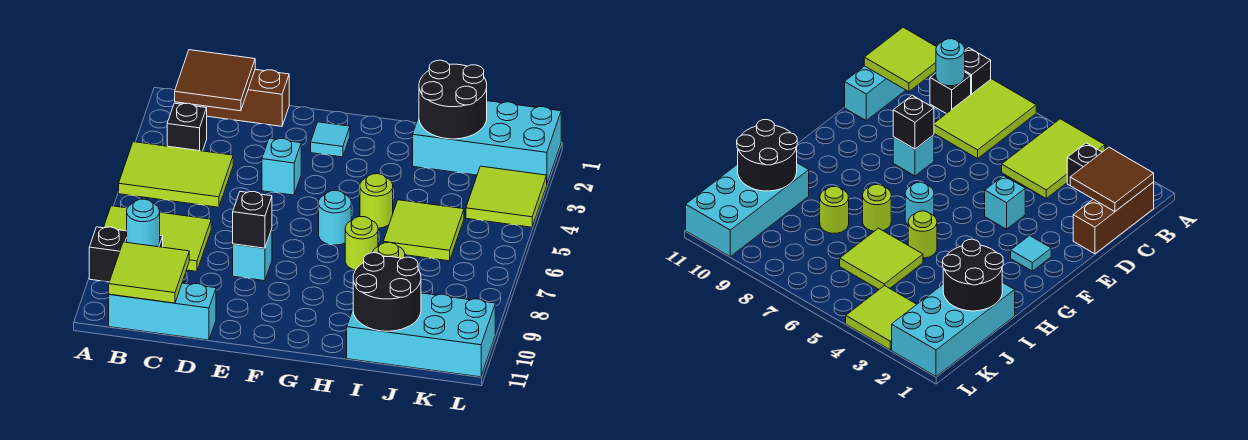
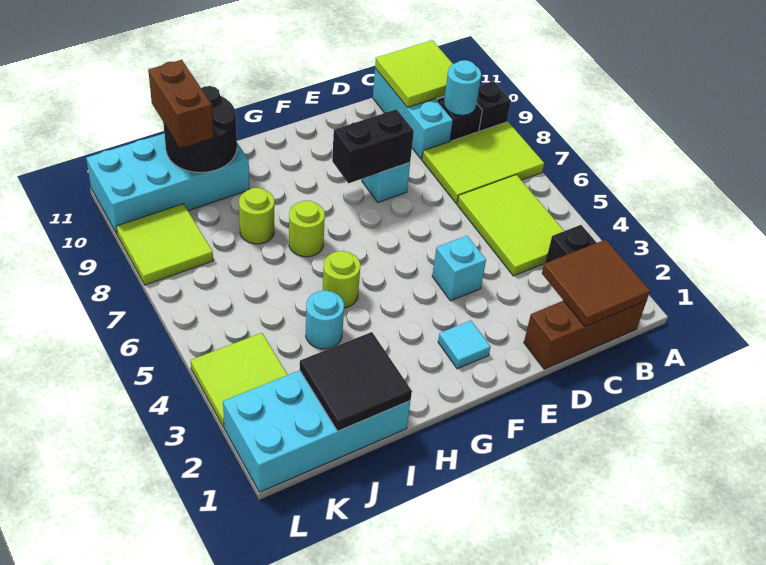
lime 2x3 tile [119,142,233,207] -> lime 2x3 tile turned to [457,175,564,276]
cyan 1x3 brick [109,283,216,340] -> cyan 1x3 brick turned to [373,68,453,159]
black 1x1 brick [233,192,272,248] -> black 1x2 brick [332,109,414,183]
cyan 1x1 round brick [319,191,351,245] -> cyan 1x1 round brick moved to [306,291,344,349]
black 2x2 round brick [419,60,487,139] -> black 2x2 tile [300,332,412,431]
lime 2x2 tile [383,200,464,261] -> lime 2x2 tile moved to [116,204,213,285]
none -> brown 1x2 brick [148,60,214,148]

